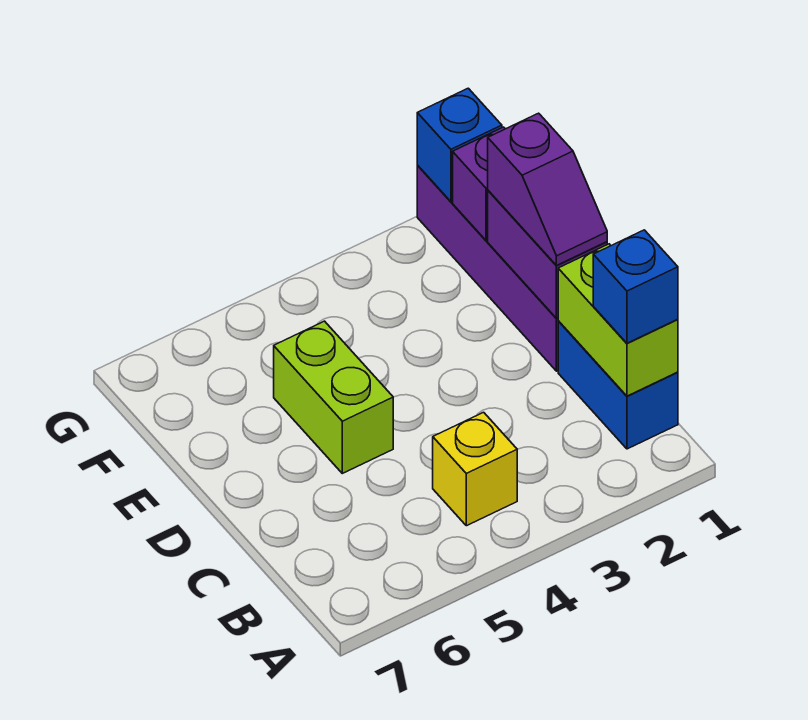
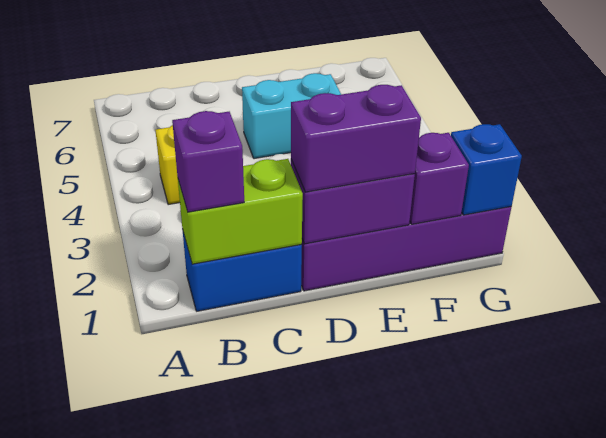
blue 1x1 brick [593,230,678,343] -> purple 1x1 brick [172,111,244,212]
purple 1x2 slope [488,113,607,266] -> purple 1x2 brick [291,85,421,192]
lime 1x2 brick [274,321,393,473] -> cyan 1x2 brick [242,73,341,159]

